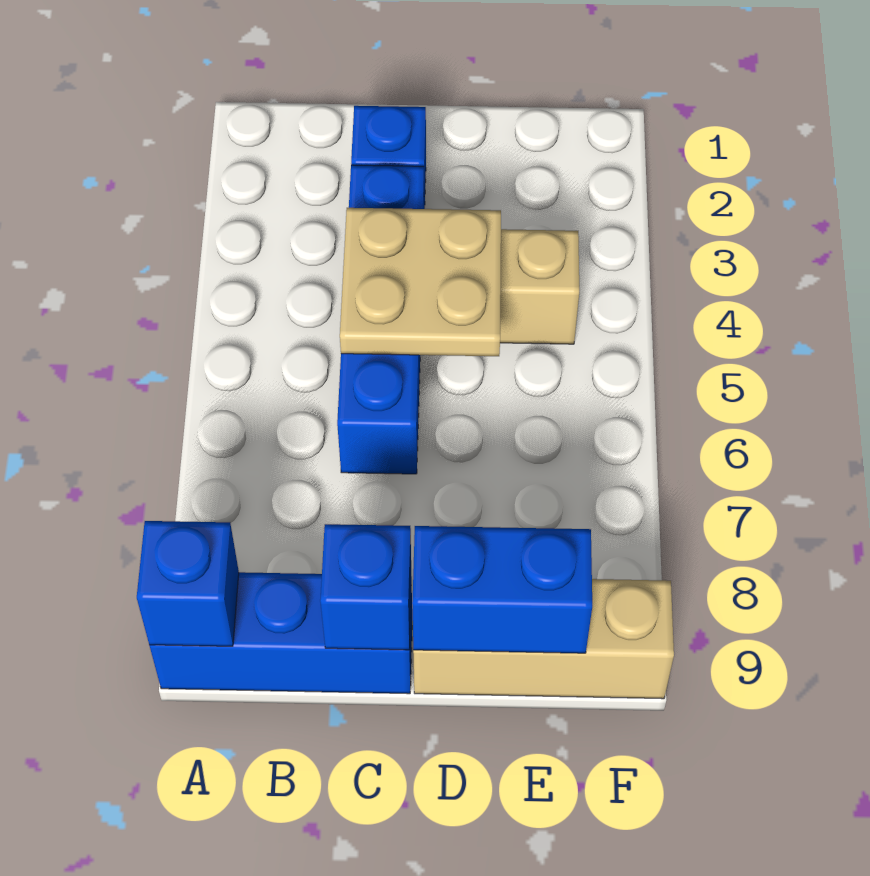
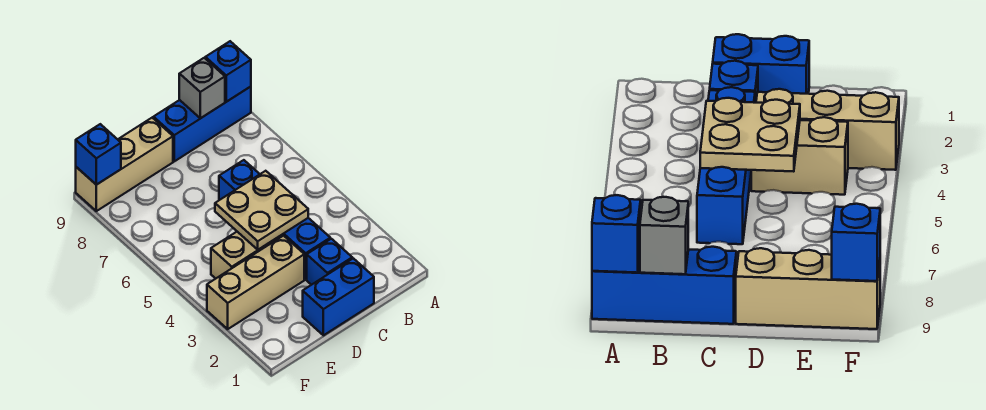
none -> grey 1x1 brick [179,58,225,118]
blue 1x1 brick [320,524,411,650] -> blue 1x1 brick moved to [76,124,121,185]
none -> tan 1x3 brick [207,236,304,329]
blue 1x2 brick [412,526,592,653] -> blue 1x2 brick moved to [303,258,374,335]

